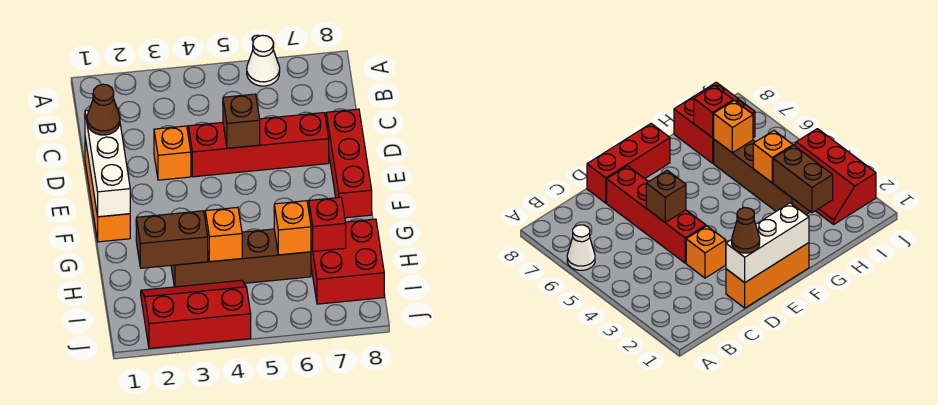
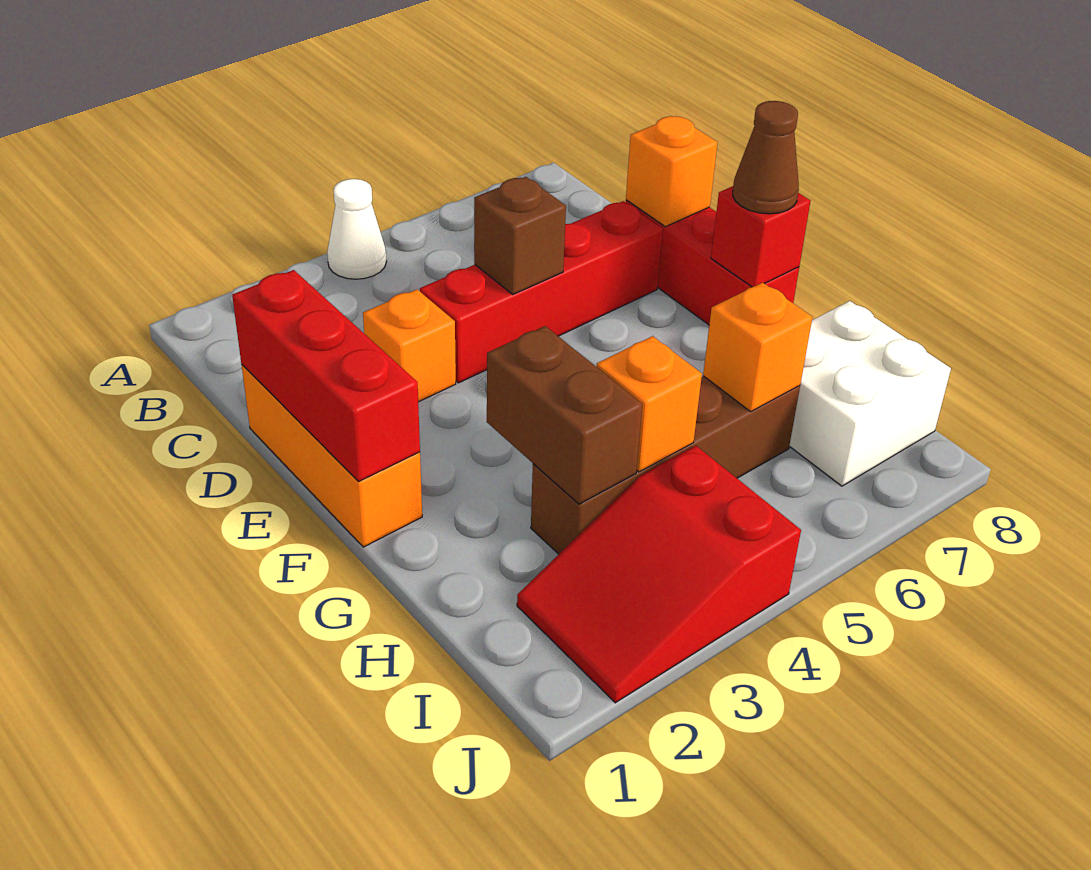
white 1x1 cone [247,35,280,86] -> white 1x1 cone moved to [327,179,387,279]
white 1x3 brick [85,108,130,217] -> red 1x3 brick [232,270,420,481]
brown 1x1 cone [87,84,120,135] -> brown 1x1 cone moved to [733,101,799,214]
none -> orange 1x1 brick [626,116,718,227]
brown 1x2 brick [136,211,208,268] -> brown 1x2 brick turned to [487,326,643,504]
red 2x2 brick [311,219,384,304] -> white 2x2 brick [789,301,951,486]
red 1x1 brick [308,197,346,251] -> red 1x1 brick moved to [711,186,810,287]
red 2x3 slope [141,280,251,348] -> red 2x3 slope turned to [517,446,801,703]

